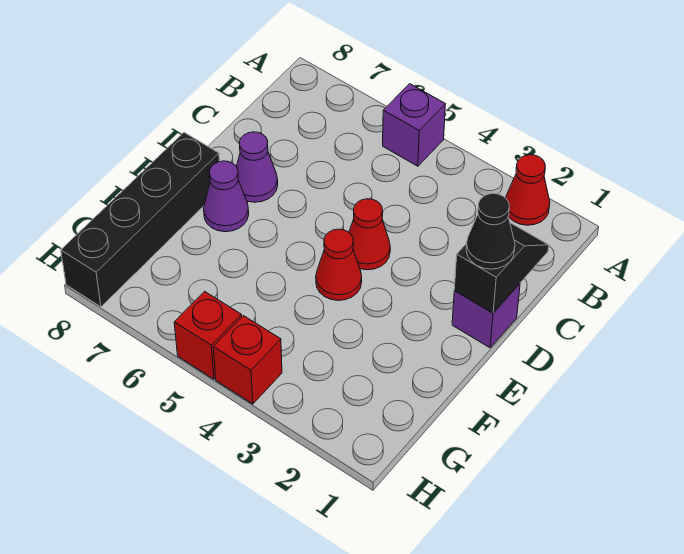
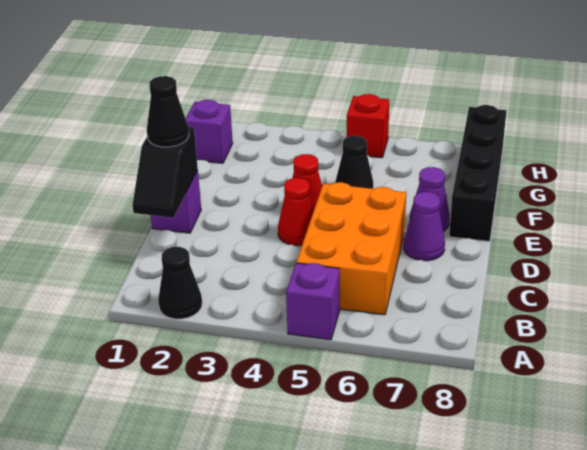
red 1x1 cone [506,155,550,225] -> black 1x1 cone [158,247,202,319]
none -> orange 2x3 brick [296,182,406,315]
none -> black 1x1 cone [335,136,373,189]
none -> purple 1x1 brick [185,100,233,163]
red 1x1 brick [213,316,282,404] -> none

